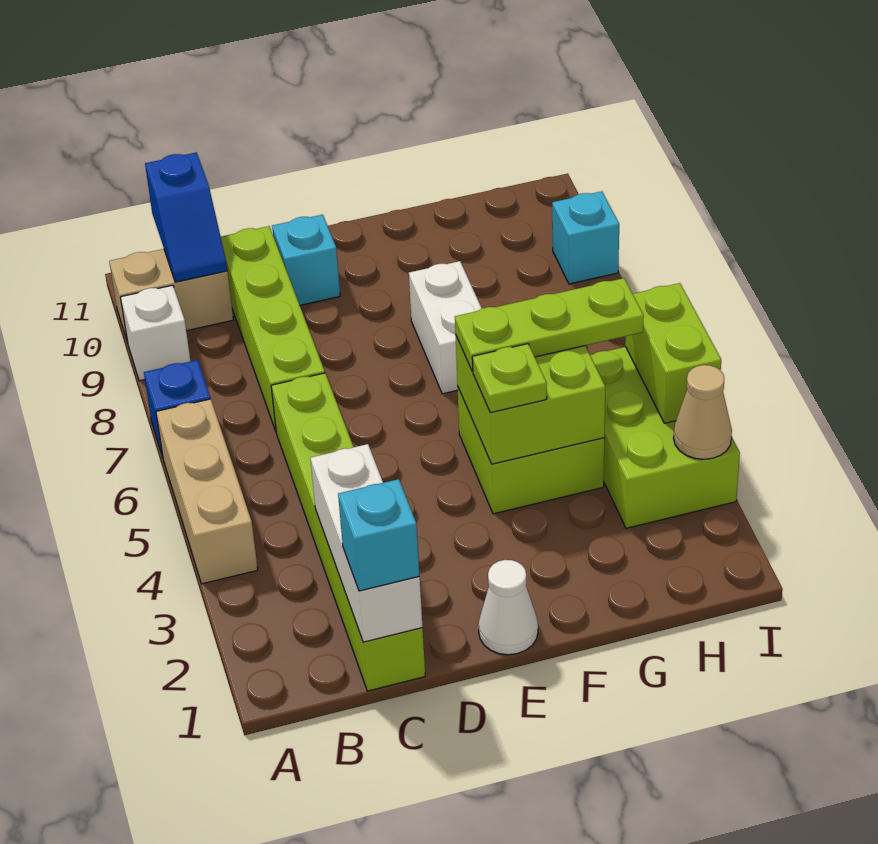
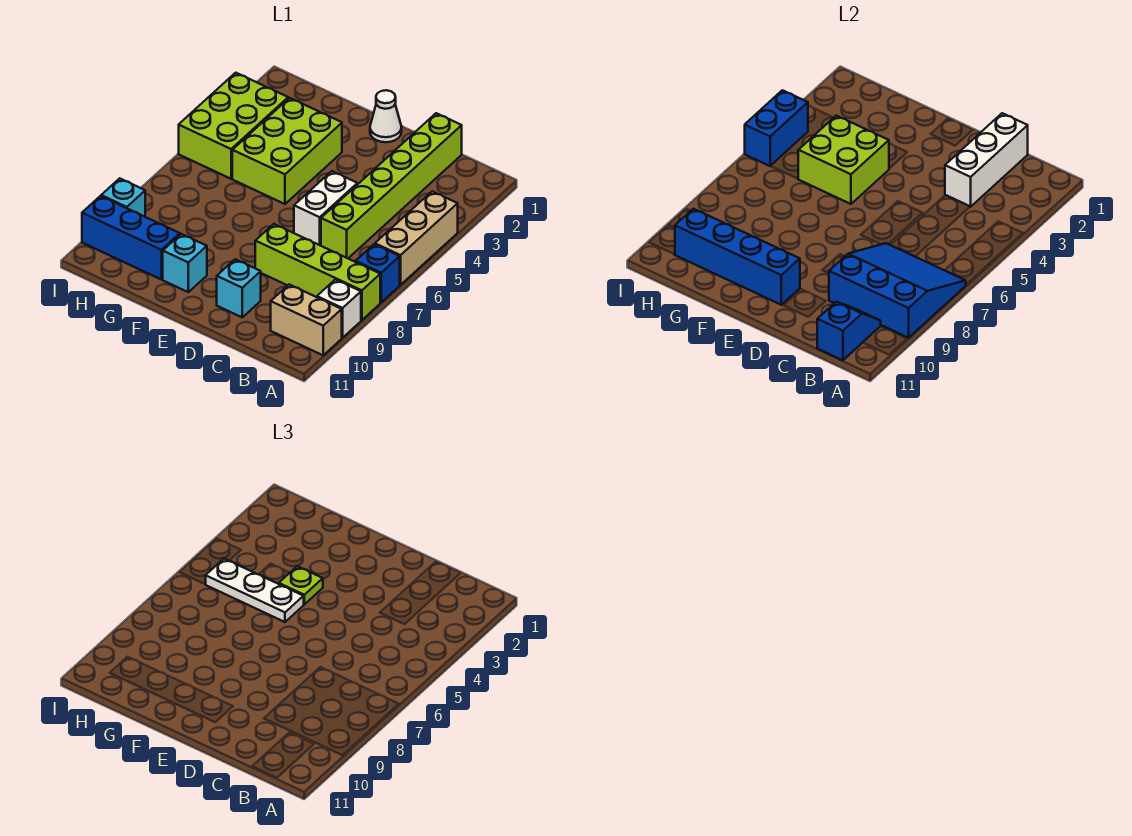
none -> blue 3x3 slope [829,243,966,338]
cyan 1x1 brick [338,479,420,591] -> cyan 1x1 brick moved to [163,234,207,292]
lime 1x4 brick [221,226,325,431] -> lime 1x4 brick turned to [255,224,380,320]
none -> blue 1x4 brick [675,209,800,305]
lime 2x2 brick [457,386,604,514] -> lime 2x3 brick [232,98,342,204]
lime 1x3 plate [455,278,644,371] -> white 1x3 plate [205,559,304,622]
white 1x2 brick [409,261,482,394] -> white 1x2 brick moved to [294,171,357,246]
none -> blue 1x3 brick [82,196,180,280]
tan 1x1 cone [673,365,732,459] -> none
lime 1x2 brick [625,283,721,423] -> blue 1x2 brick [745,90,808,166]

